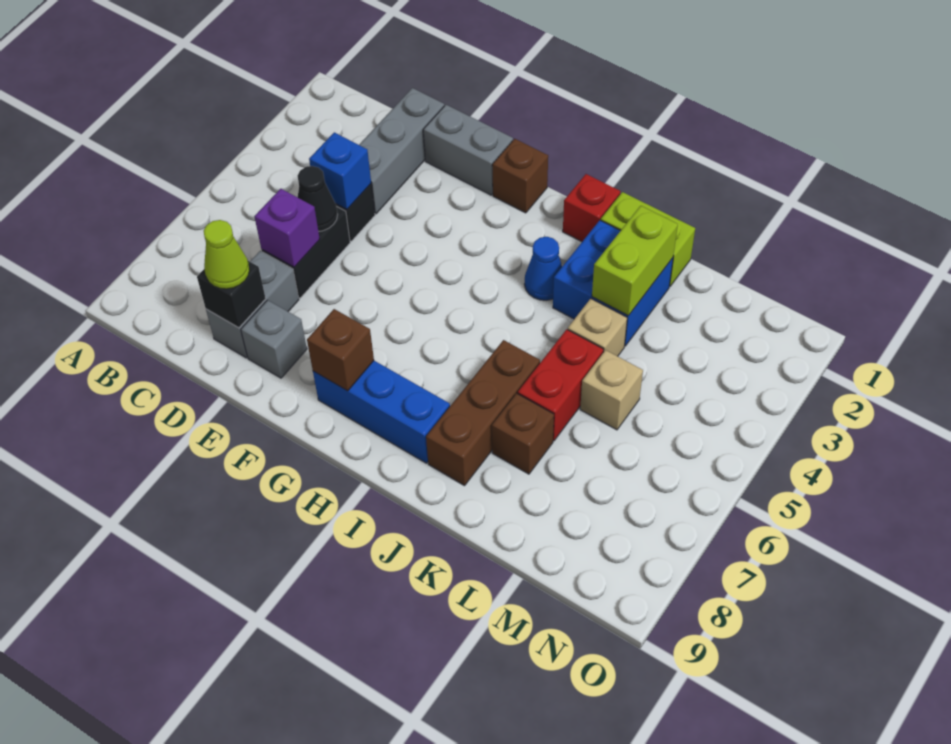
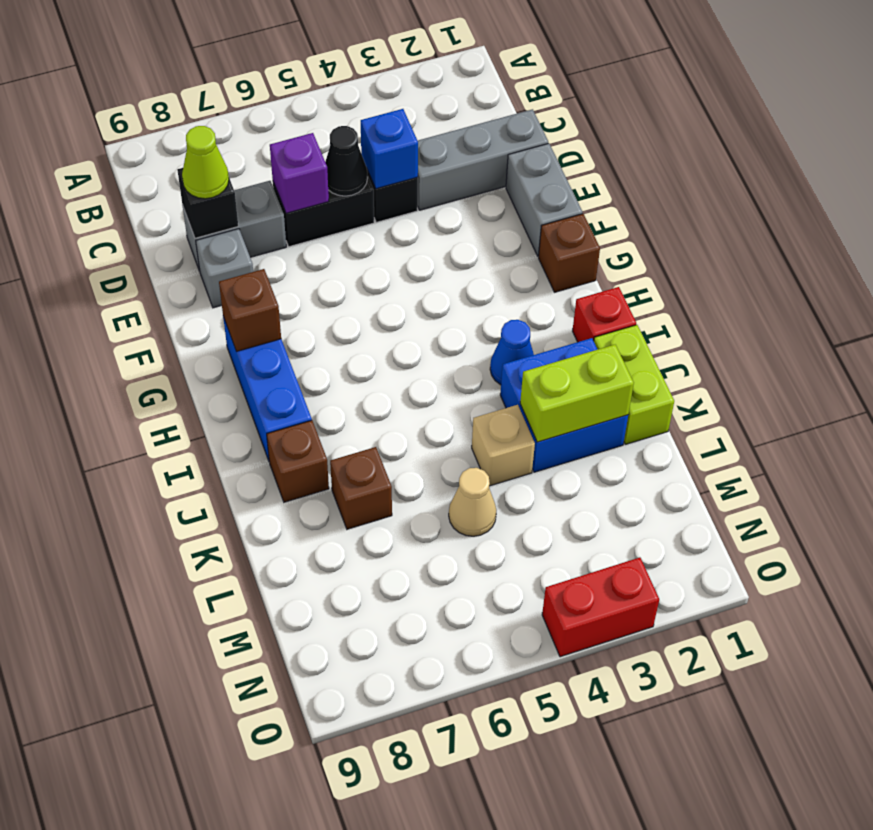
brown 1x3 brick [426,340,540,486] -> brown 1x1 brick [267,420,329,502]
red 1x2 brick [518,329,604,441] -> red 1x2 brick moved to [542,558,659,657]
tan 1x1 brick [580,350,643,430] -> tan 1x1 cone [449,468,496,536]

